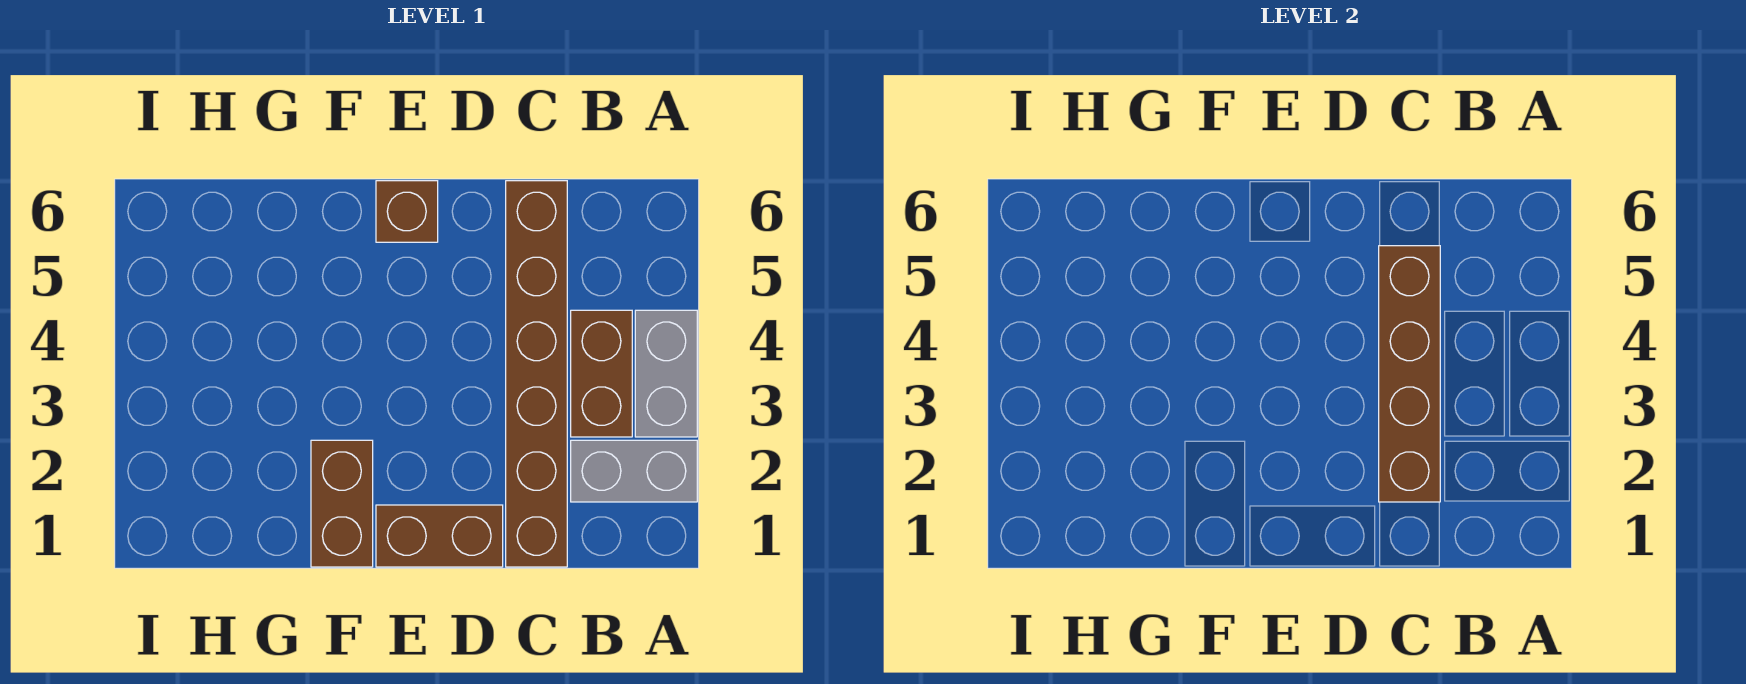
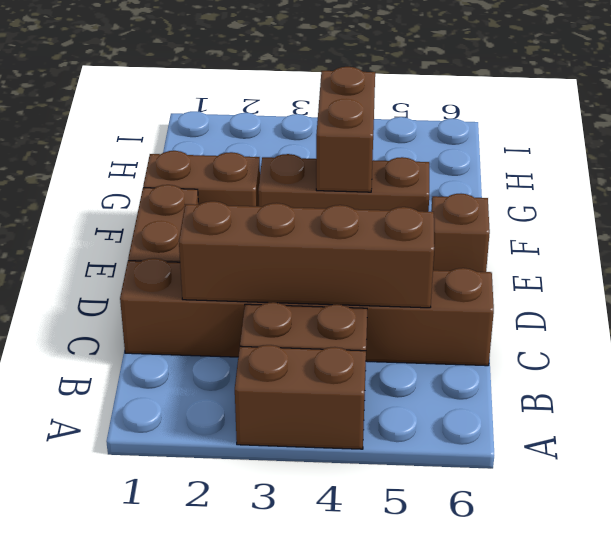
grey 1x2 brick [571,440,697,502] -> none
grey 1x2 brick [635,310,697,437] -> brown 1x2 brick [235,345,366,449]
none -> brown 1x3 brick [258,154,429,212]
none -> brown 1x2 brick [316,67,375,192]

